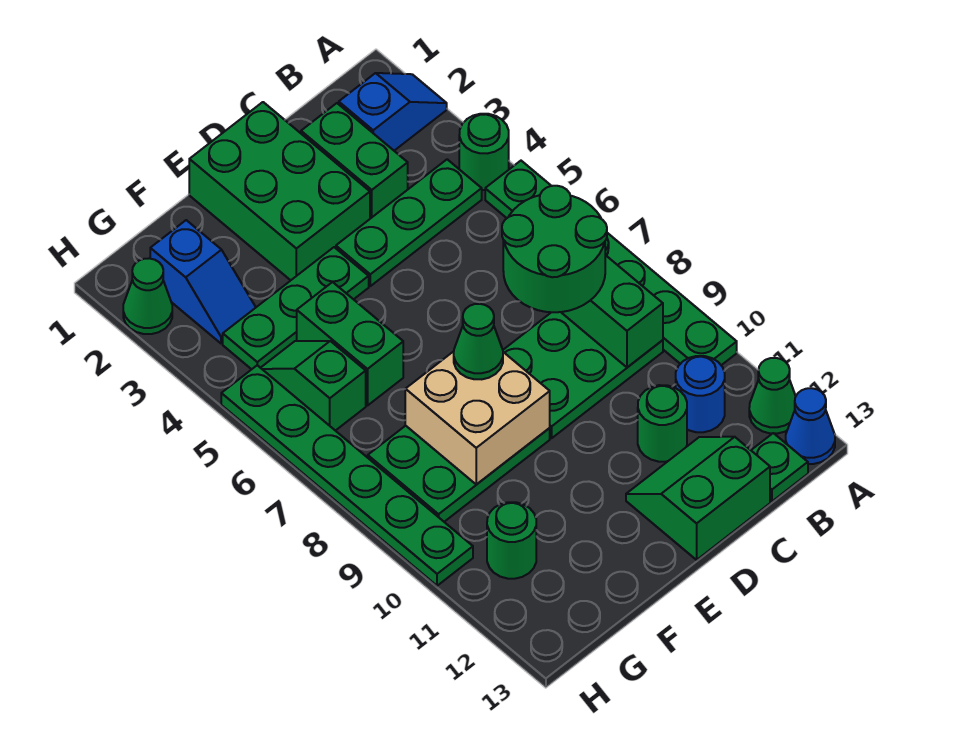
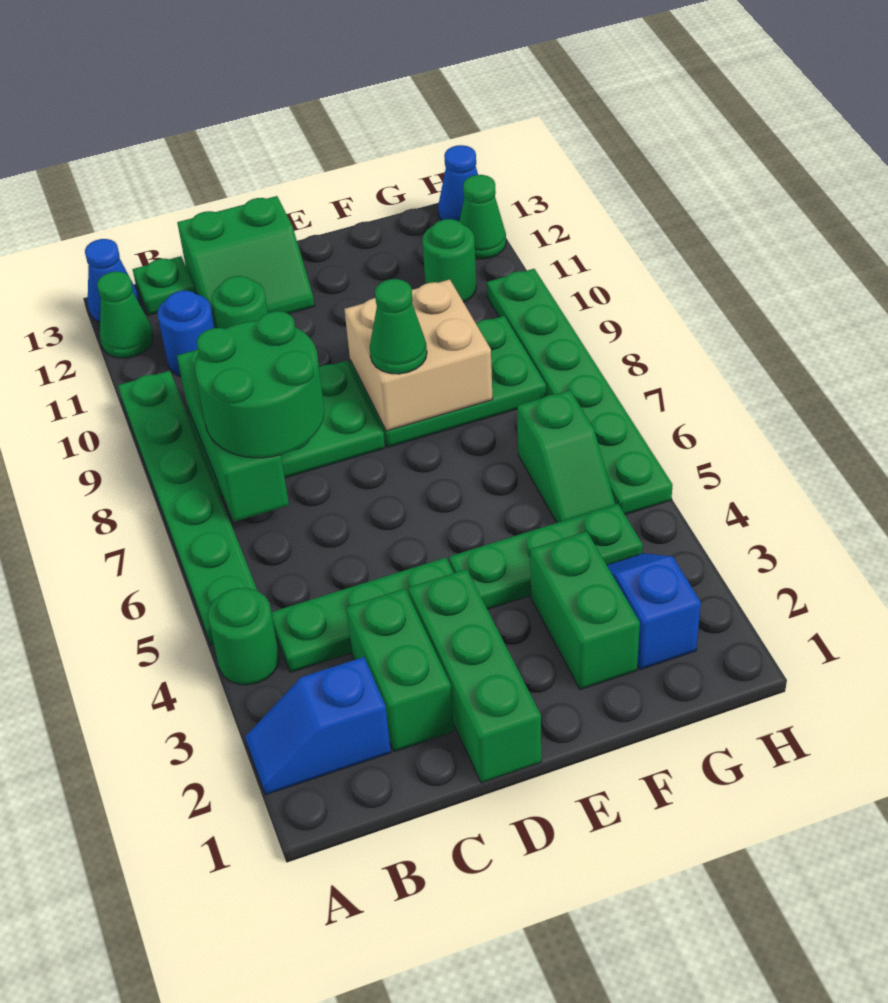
green 2x3 brick [189,102,370,280] -> green 1x3 brick [408,569,541,783]
green 1x2 brick [297,282,403,406] -> green 1x2 brick moved to [530,531,640,690]
green 1x1 cone [123,258,172,334] -> green 1x1 cone moved to [459,175,506,259]
none -> blue 1x1 cone [438,145,478,221]

